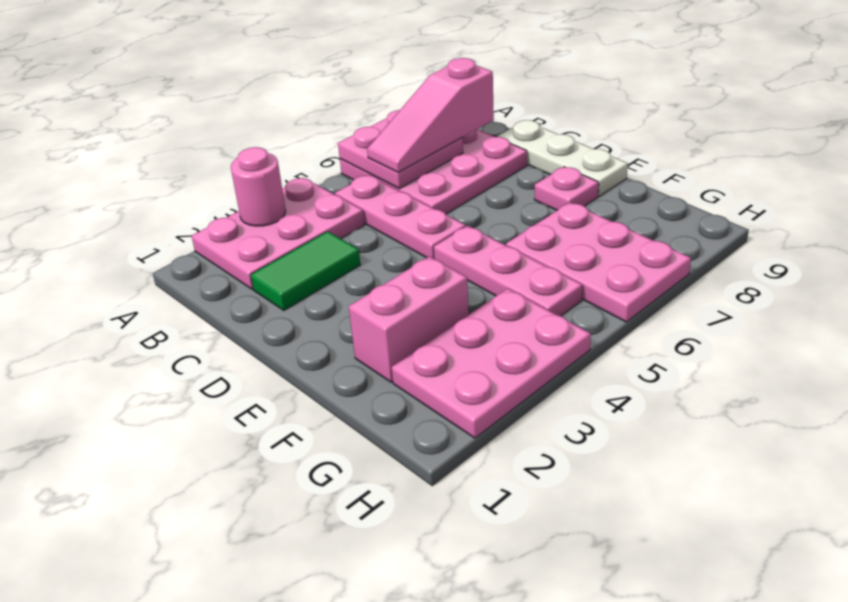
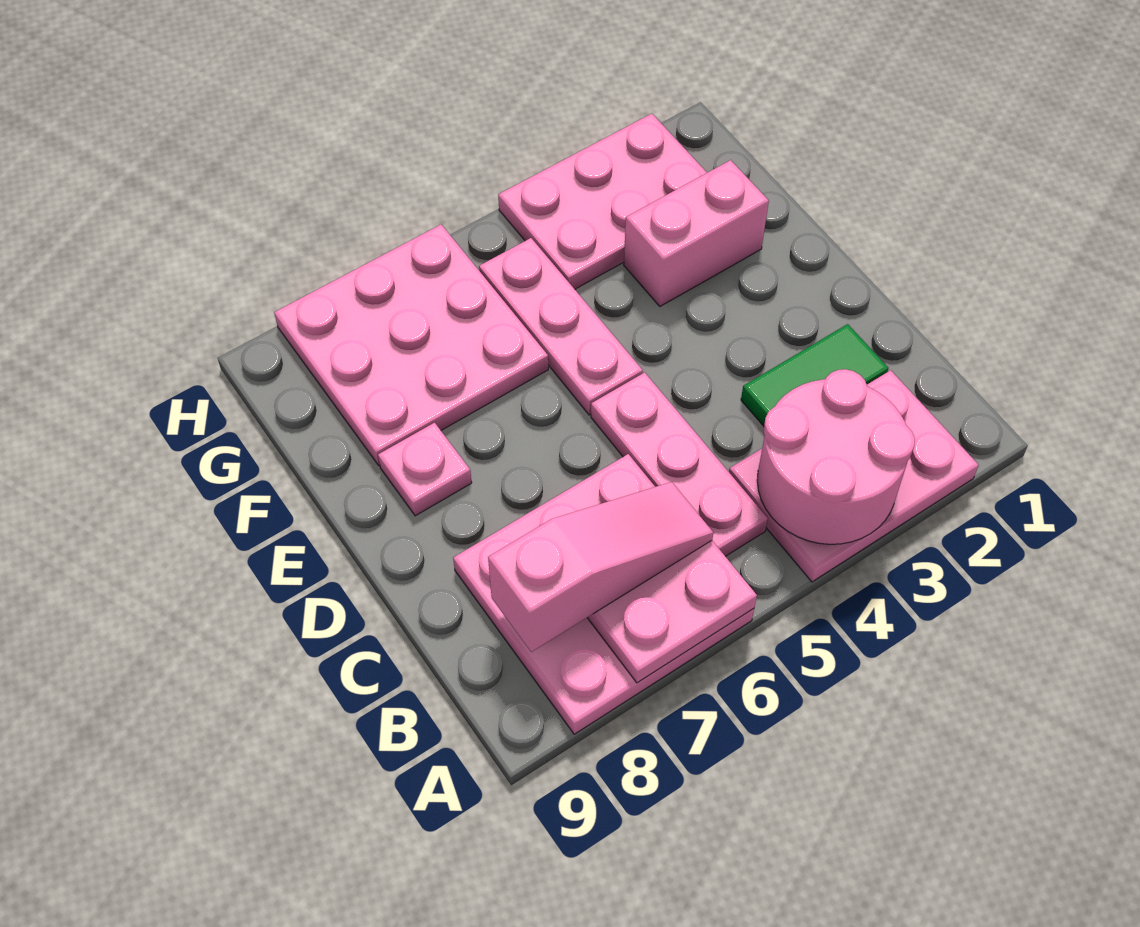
pink 1x1 round brick [231,147,286,226] -> pink 2x2 round brick [757,369,915,544]
white 1x3 plate [497,120,628,196] -> none
pink 2x3 plate [506,203,691,322] -> pink 3x3 plate [274,225,548,465]

